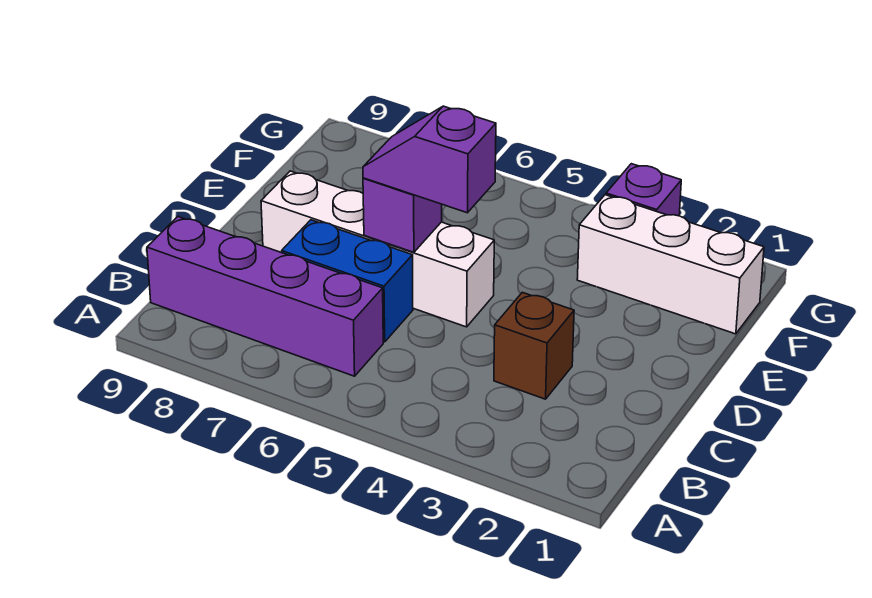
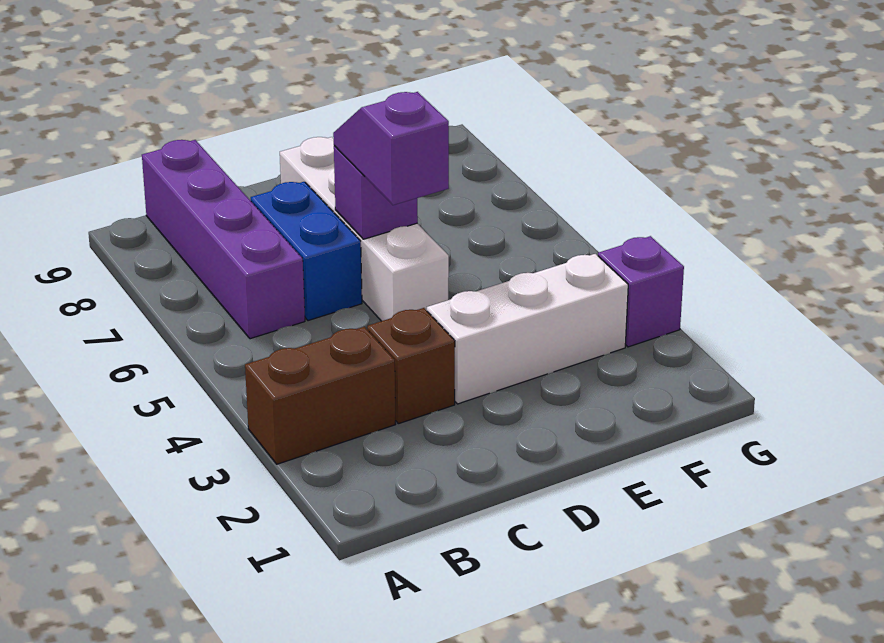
none -> brown 1x2 brick [245,327,396,464]
white 1x3 brick [577,195,764,334] -> white 1x3 brick turned to [427,254,628,404]

